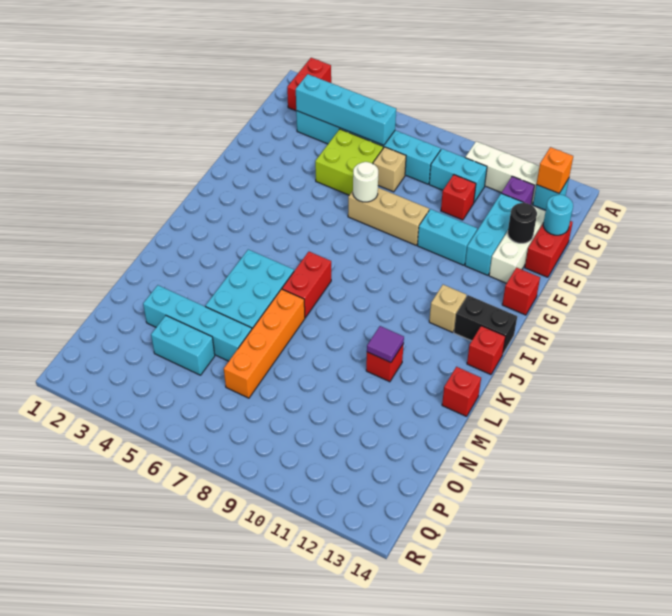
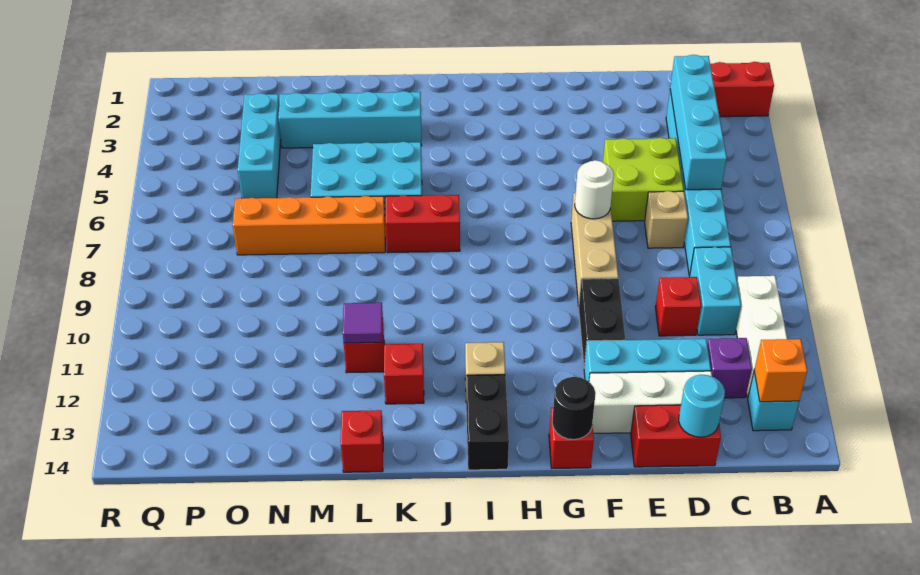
black 1x1 round brick [508,203,537,243] -> black 1x1 round brick moved to [552,377,596,440]
cyan 1x2 brick [417,209,477,265] -> black 1x2 brick [579,278,625,366]
red 1x1 brick [467,326,506,375] -> red 1x1 brick moved to [384,344,424,404]
cyan 1x4 brick [143,285,252,361] -> cyan 1x4 brick turned to [278,91,421,148]
cyan 1x2 brick [151,316,215,375] -> cyan 1x3 brick [238,93,281,198]

